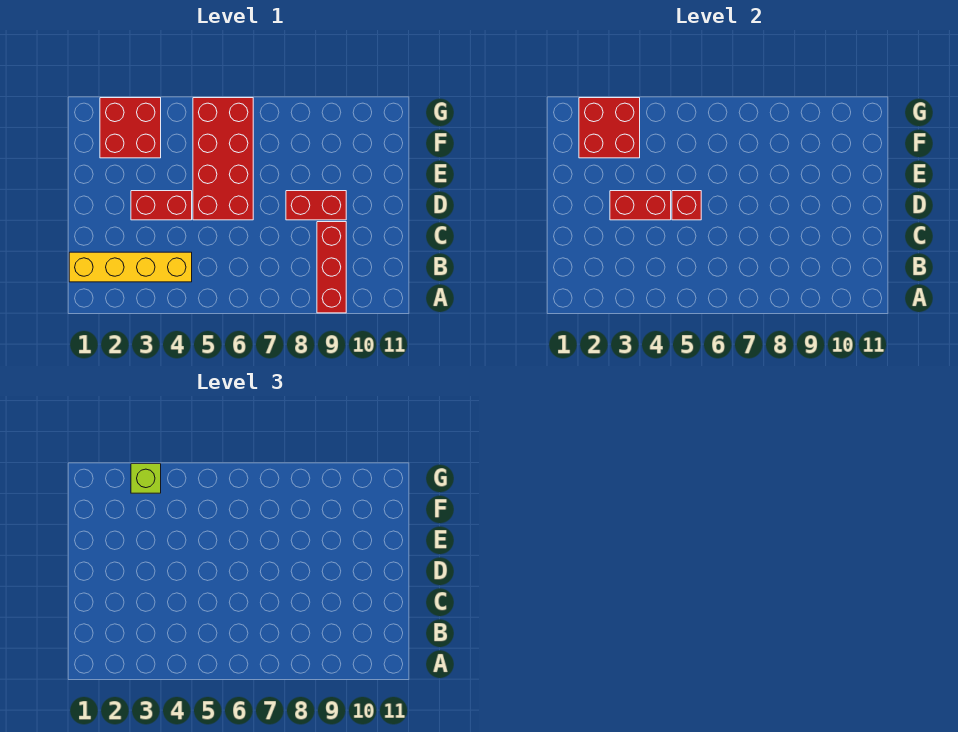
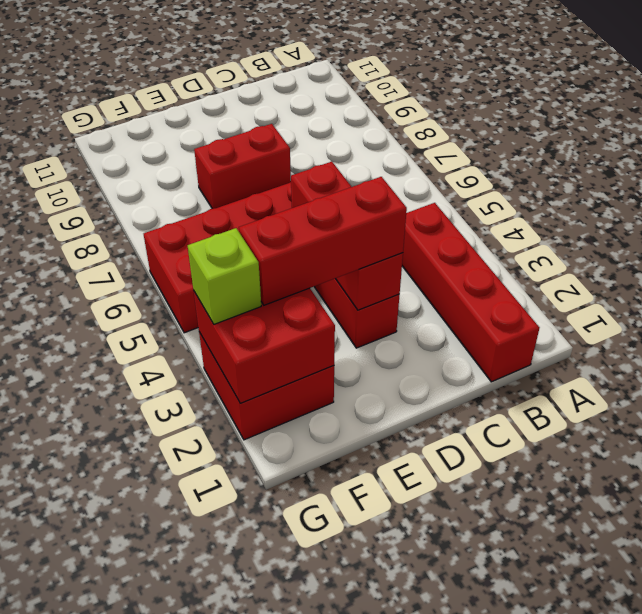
red 1x3 brick [317,222,346,313] -> red 1x3 brick moved to [239,177,407,305]
yellow 1x4 brick [69,252,192,282] -> red 1x4 brick [402,203,539,382]
red 1x2 brick [286,191,346,220] -> red 1x2 brick turned to [194,124,291,209]

